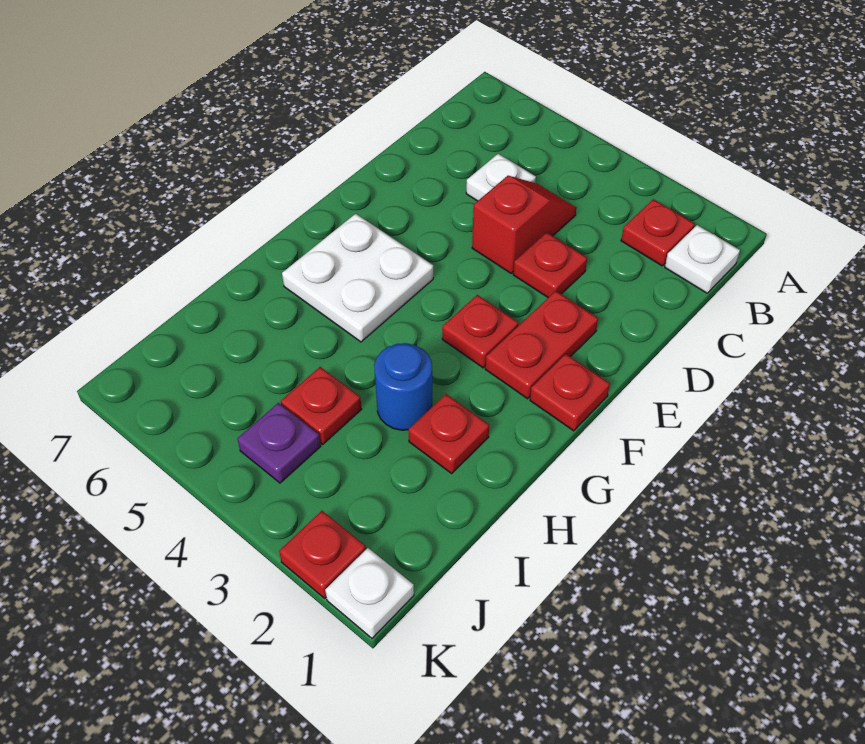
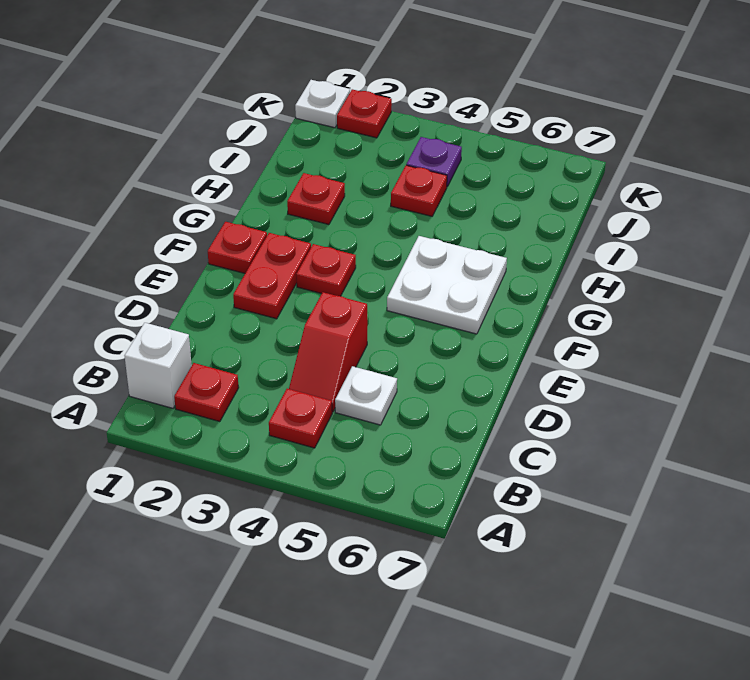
white 1x1 plate [665,225,740,293] -> white 1x1 brick [125,323,192,408]
red 1x1 plate [513,232,587,298] -> red 1x1 plate moved to [269,388,332,448]
blue 1x1 round brick [374,343,432,430] -> none

